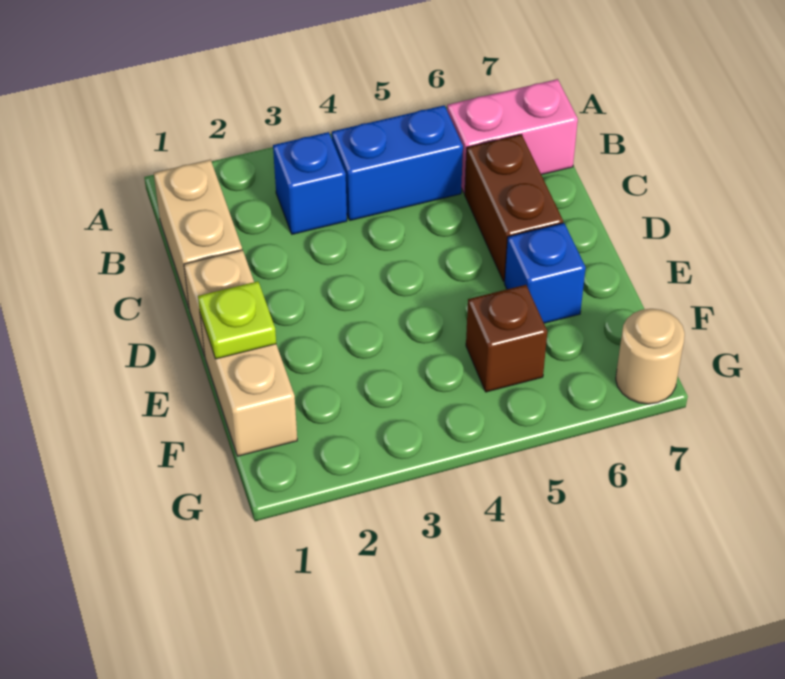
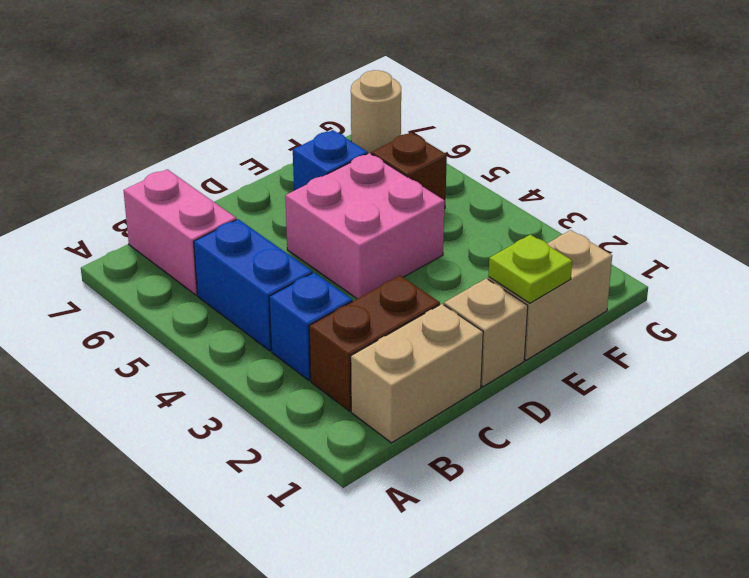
brown 1x2 brick [465,134,563,282] -> brown 1x2 brick moved to [309,276,440,411]
none -> pink 2x2 brick [285,153,445,299]

